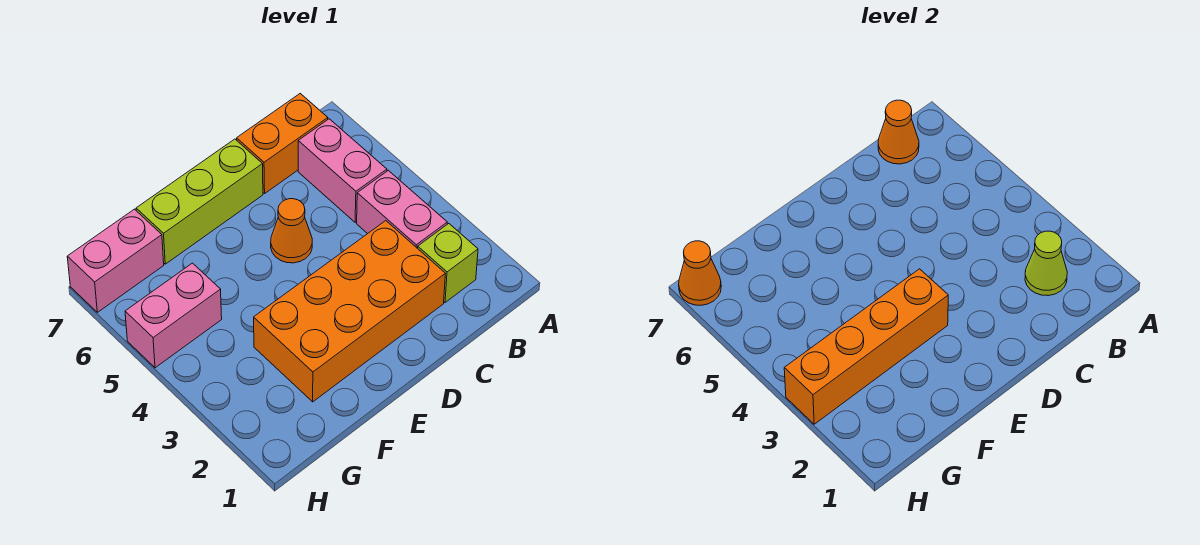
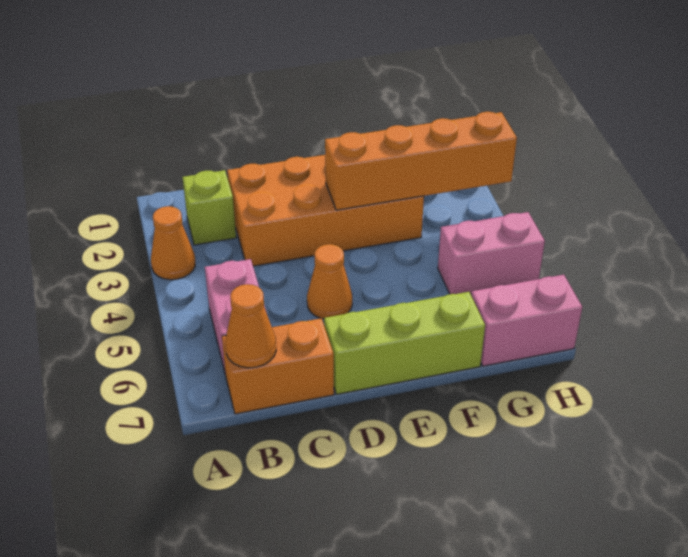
lime 1x1 cone [1025,231,1067,296] -> none
pink 1x2 brick [357,170,447,248] -> none
orange 1x1 cone [679,241,721,305] -> orange 1x1 cone moved to [151,206,195,280]

